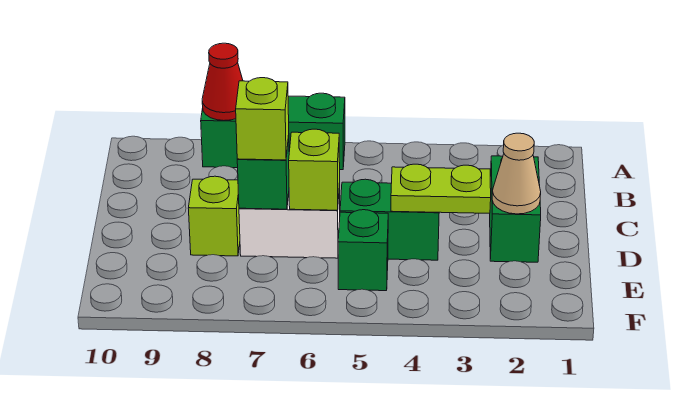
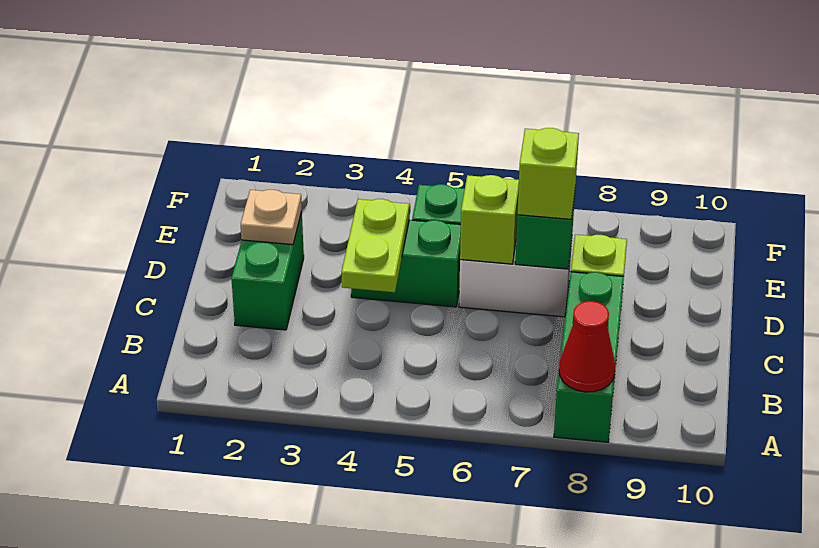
green 1x3 brick [201,93,345,170] -> green 1x3 brick turned to [554,272,624,442]
tan 1x1 cone [492,133,541,214] -> tan 1x1 plate [241,190,302,245]
lime 1x2 plate [391,164,491,213] -> lime 1x2 plate turned to [342,199,409,292]

